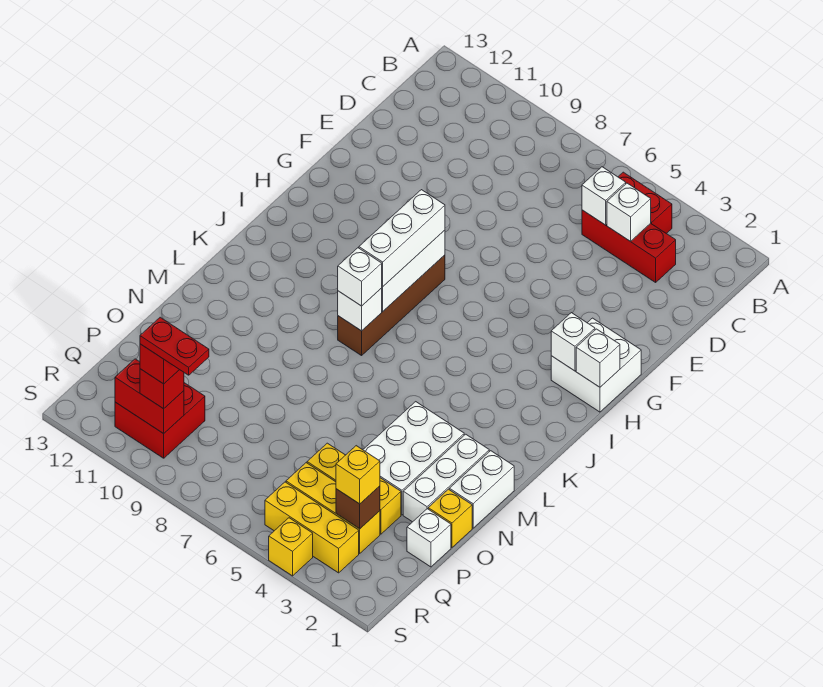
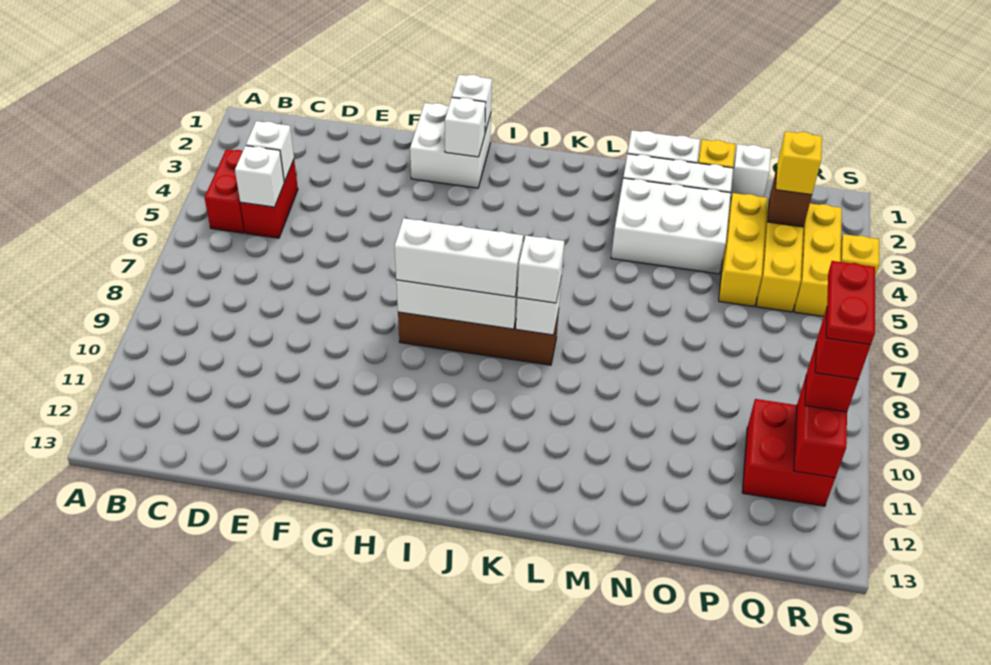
red 1x3 brick [582,210,676,282] -> red 1x2 brick [240,160,298,238]

